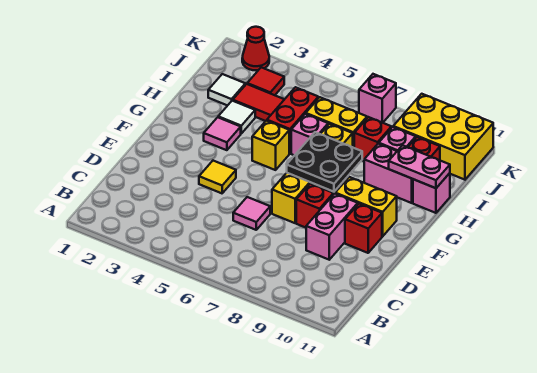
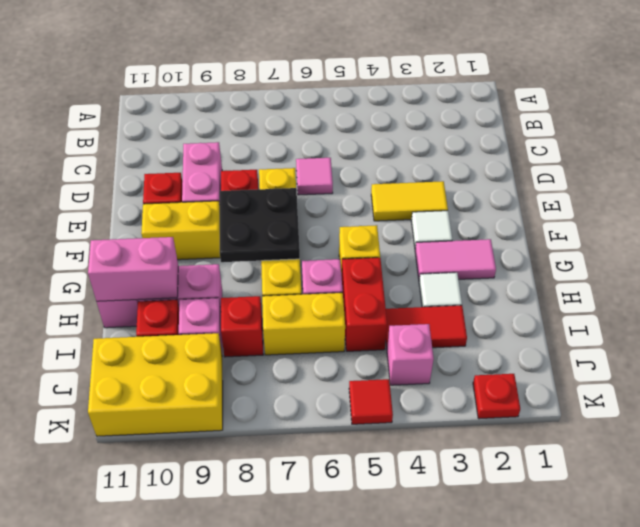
yellow 1x1 tile [199,161,236,193] -> yellow 1x2 tile [371,181,448,221]
pink 1x1 tile [204,117,241,150] -> pink 1x2 tile [415,239,496,279]
pink 1x2 plate [389,145,450,188] -> pink 1x2 brick [88,237,178,301]
white 1x1 tile [208,74,245,106] -> white 1x1 tile moved to [411,211,452,248]
red 1x1 tile [247,67,284,95] -> red 1x1 tile moved to [349,379,393,424]
red 1x1 cone [242,27,269,70] -> red 1x1 plate [473,374,520,419]
pink 1x1 brick [359,74,396,123] -> pink 1x1 brick moved to [387,324,434,385]

